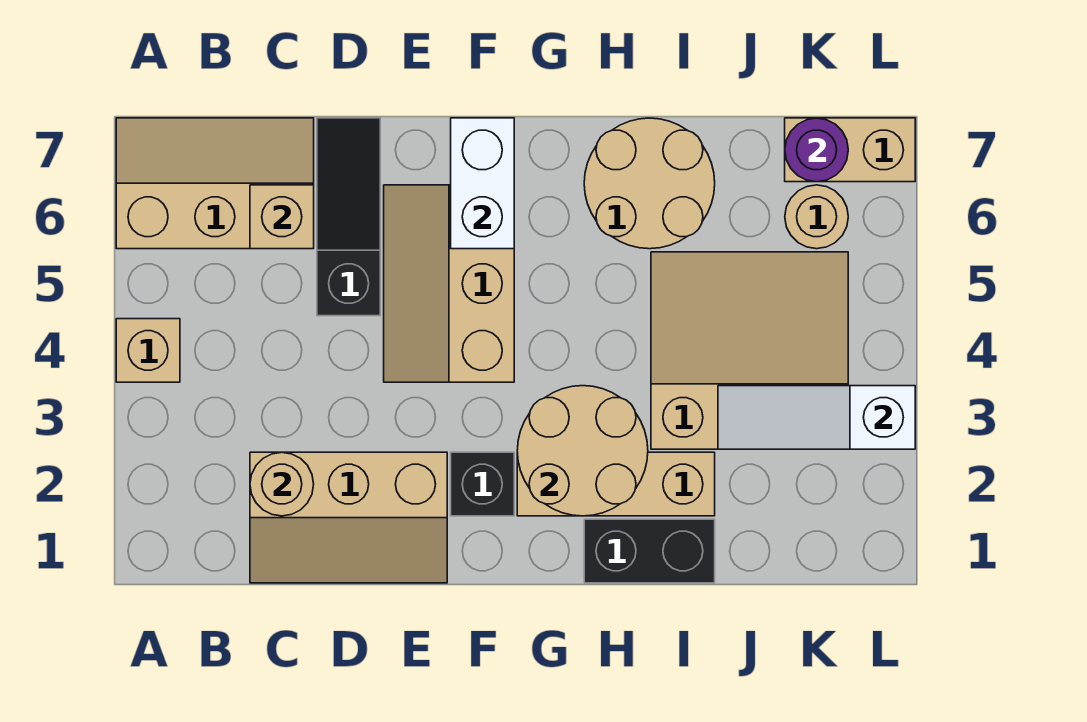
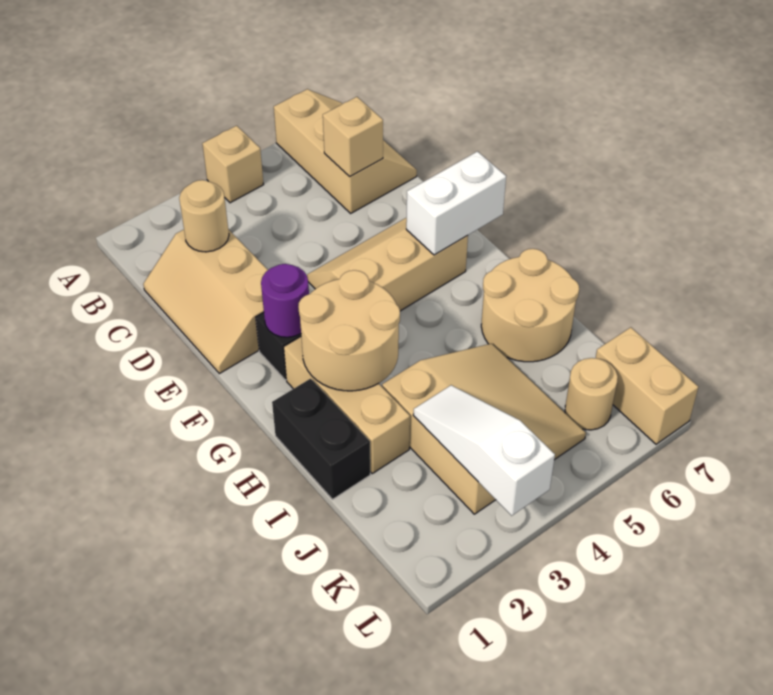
black 1x3 slope [317,118,380,316] -> none
purple 1x1 round brick [785,118,848,182] -> purple 1x1 round brick moved to [261,264,309,337]

